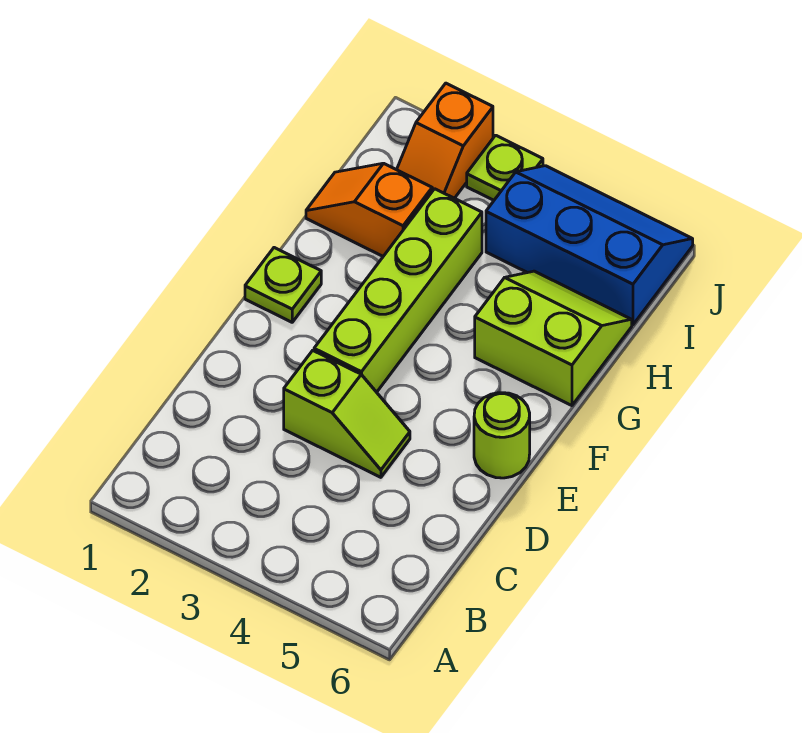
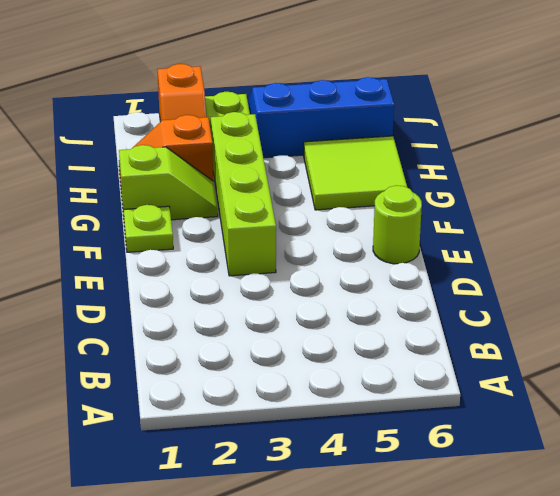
lime 1x2 slope [284,351,410,477] -> lime 1x2 slope moved to [119,145,218,220]
lime 2x2 slope [475,271,632,406] -> lime 2x2 tile [304,136,407,210]

